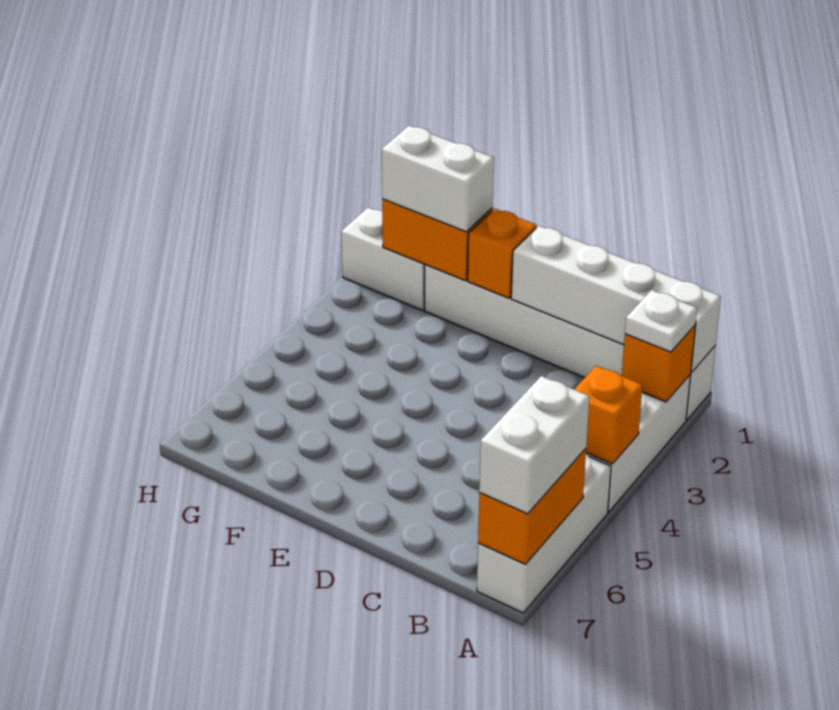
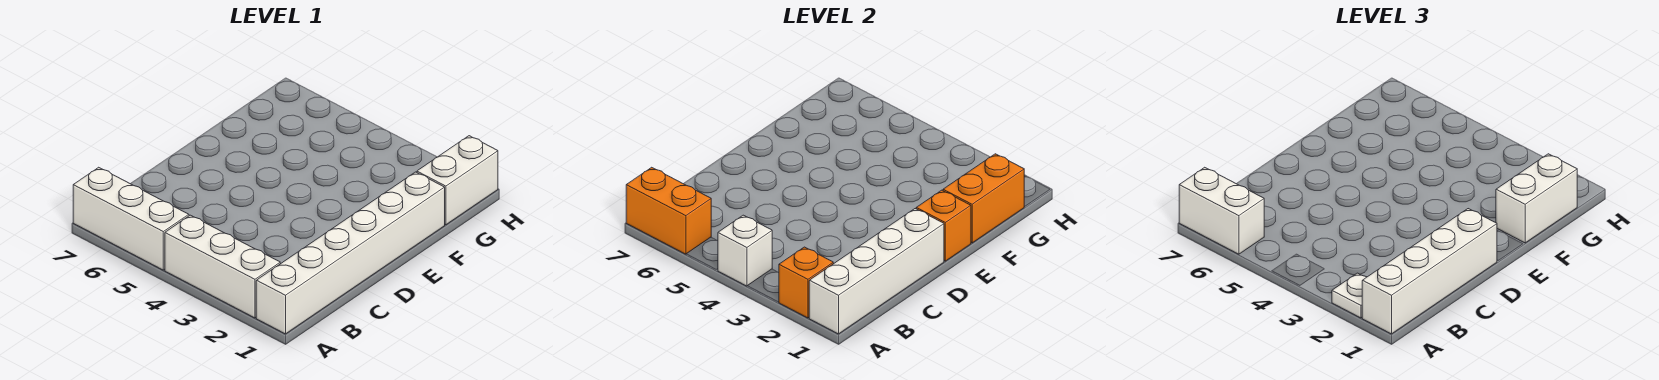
none -> white 1x4 brick [1362,209,1497,334]
orange 1x1 brick [574,366,643,464] -> white 1x1 brick [718,215,772,286]

